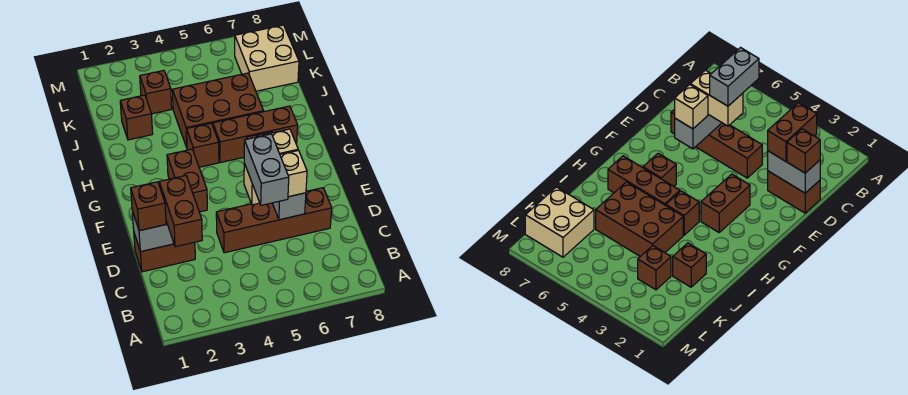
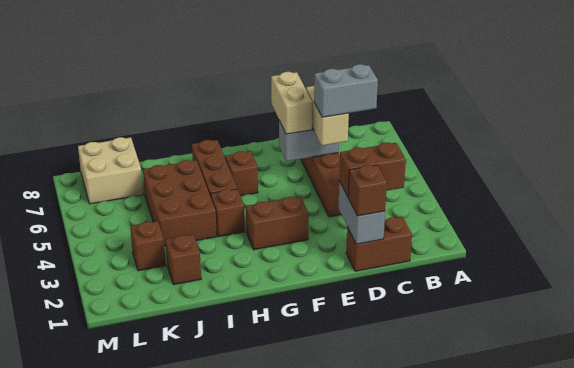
brown 1x2 brick [134,233,195,272] -> brown 1x2 brick turned to [346,217,412,271]
tan 1x1 brick [265,129,298,154] -> tan 1x2 brick [271,72,312,134]

